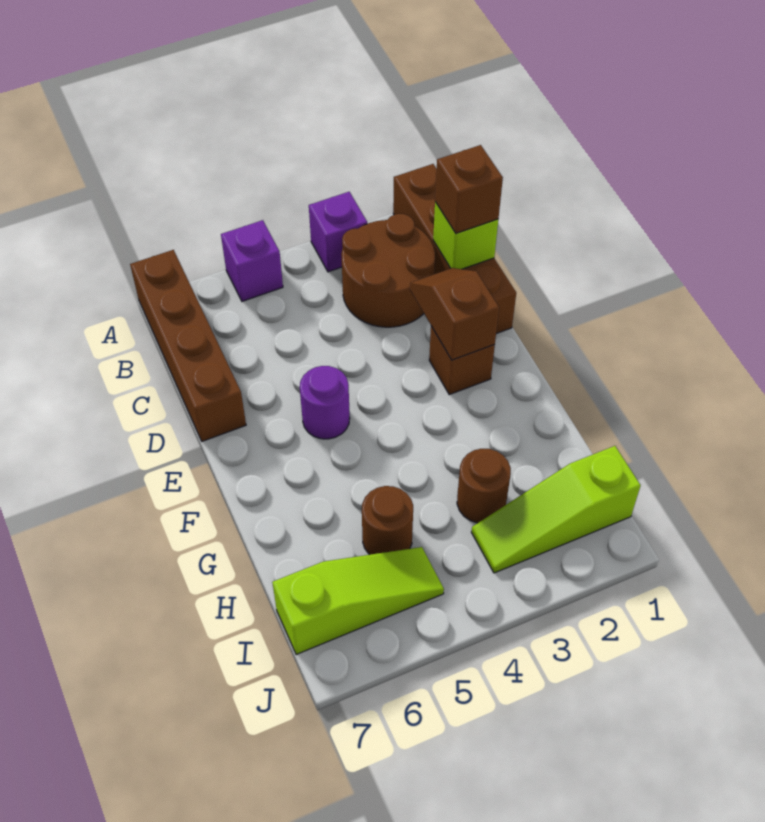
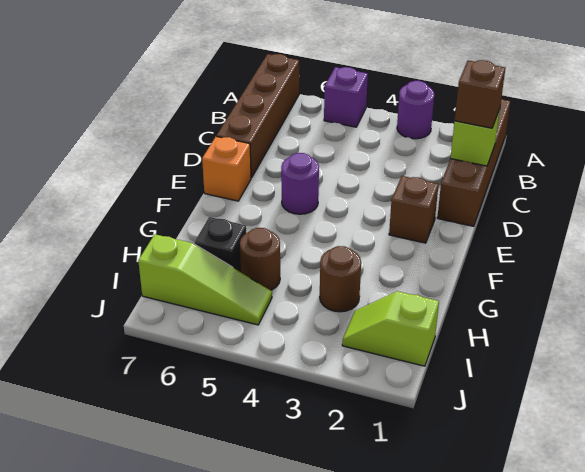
purple 1x1 brick [309,192,367,272] -> purple 1x1 round brick [397,81,434,139]
brown 2x2 round brick [341,214,435,327] -> none
brown 1x2 slope [410,268,499,360] -> none
none -> orange 1x1 brick [202,136,251,201]
none -> black 1x1 brick [194,217,246,272]
lime 1x3 slope [471,446,641,573] -> lime 1x2 slope [342,291,439,366]

